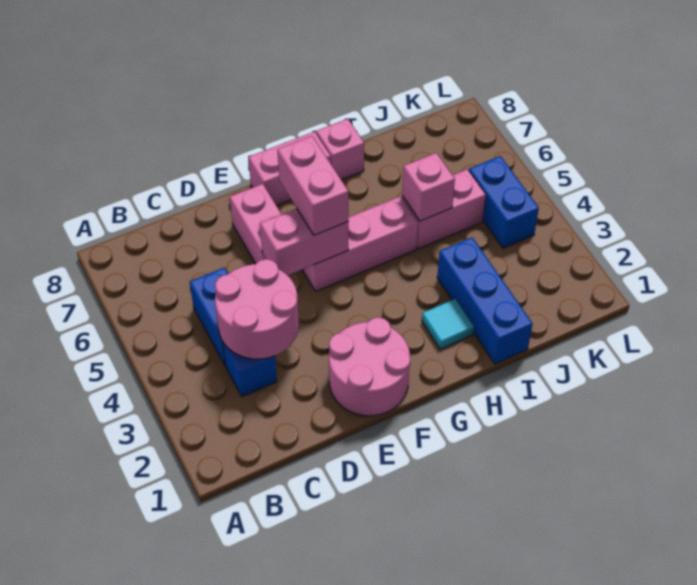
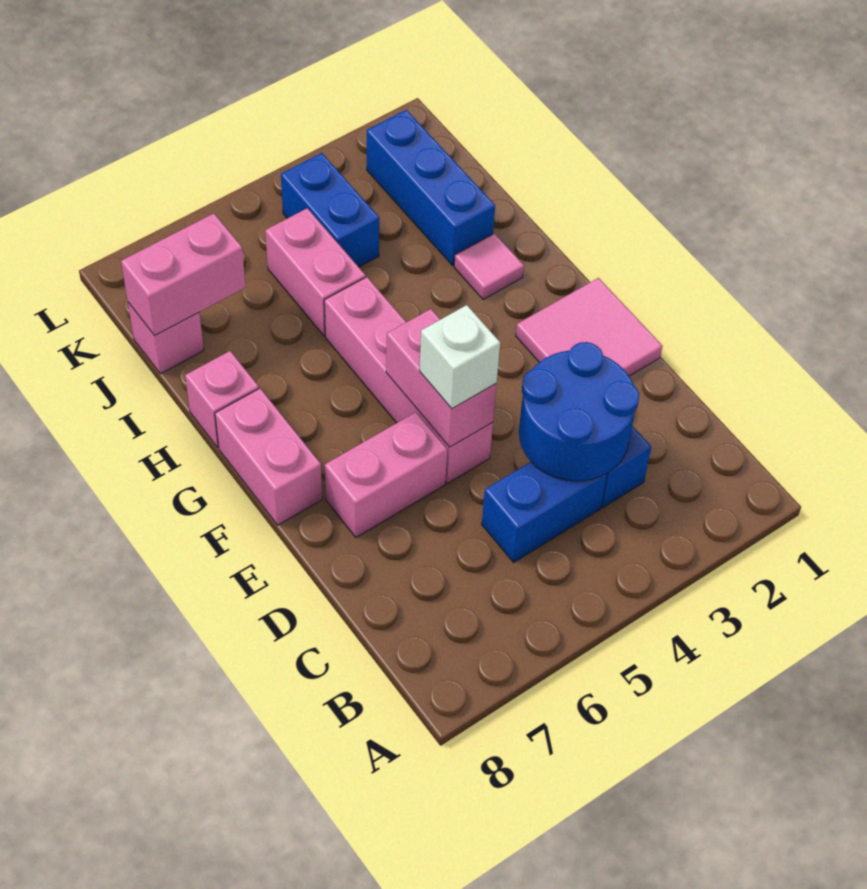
pink 2x2 round brick [215,259,299,359] -> blue 2x2 round brick [519,342,639,481]
pink 2x2 round brick [329,317,410,416] -> pink 2x2 tile [516,278,663,376]
none -> white 1x1 brick [420,305,500,408]
pink 1x3 brick [302,196,418,291] -> pink 1x4 brick [324,277,493,483]
pink 1x2 brick [277,136,348,235] -> pink 1x2 brick moved to [121,213,245,335]
cyan 1x1 tile [422,299,474,349] -> pink 1x1 tile [454,234,524,300]
blue 1x3 brick [437,237,533,364] -> blue 1x3 brick turned to [367,110,495,266]
pink 1x1 brick [402,153,455,221] -> pink 1x1 brick moved to [128,302,204,374]
blue 1x2 brick [469,156,539,248] -> blue 1x2 brick turned to [281,153,379,267]

